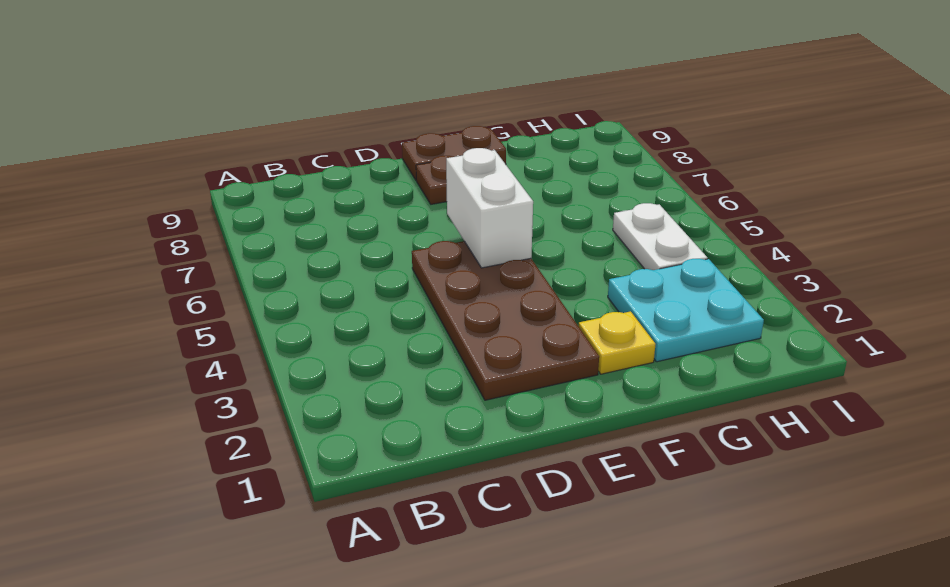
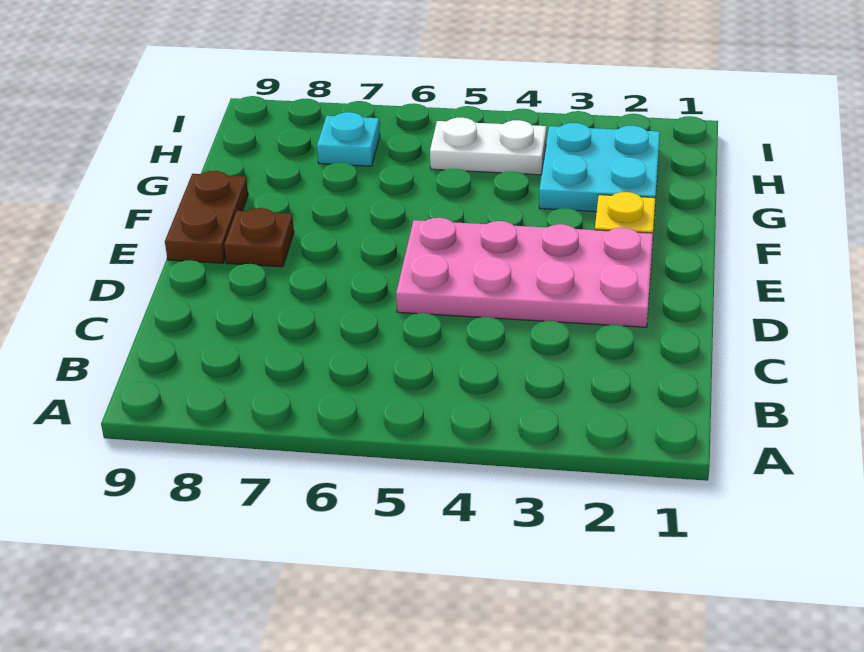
brown 2x4 plate [412,241,599,400] -> pink 2x4 plate [396,218,653,327]
white 1x2 brick [446,148,533,268] -> none
none -> cyan 1x1 plate [317,112,380,166]

